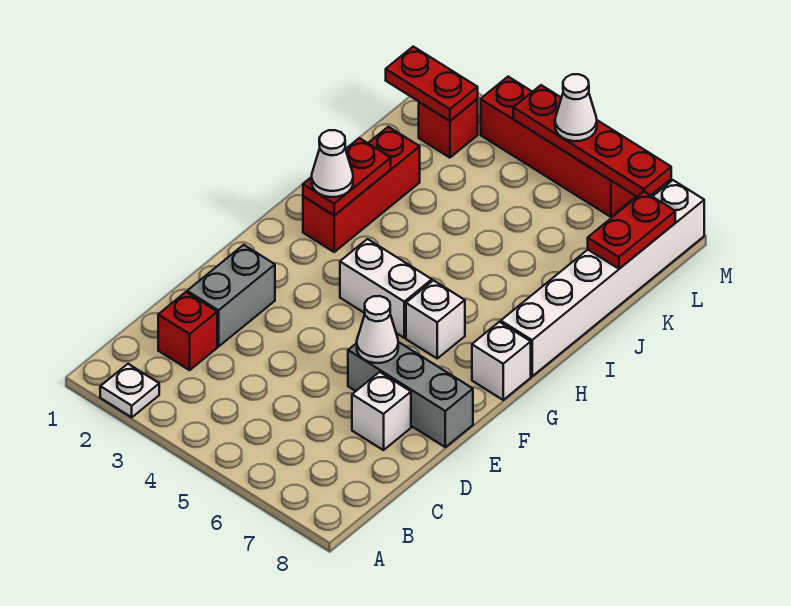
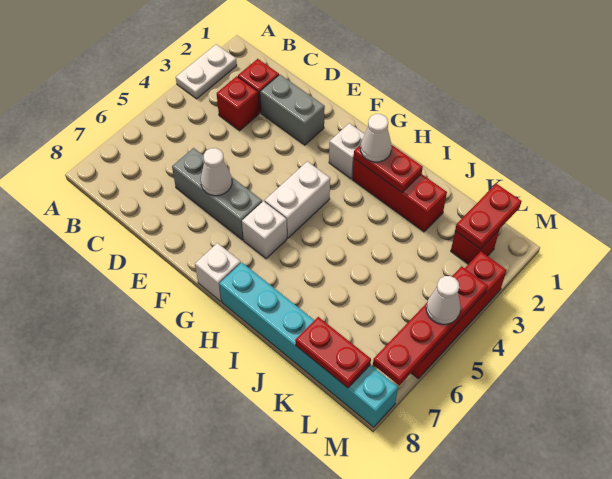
white 1x1 plate [100,364,159,417] -> white 1x2 plate [176,44,237,99]
none -> red 1x1 brick [217,76,259,131]
white 1x1 brick [352,372,411,450] -> white 1x1 brick moved to [329,123,365,179]
grey 1x3 brick [348,342,473,447] -> grey 1x3 brick turned to [172,148,262,240]
white 1x6 brick [501,180,704,376] -> cyan 1x6 brick [219,263,398,427]

